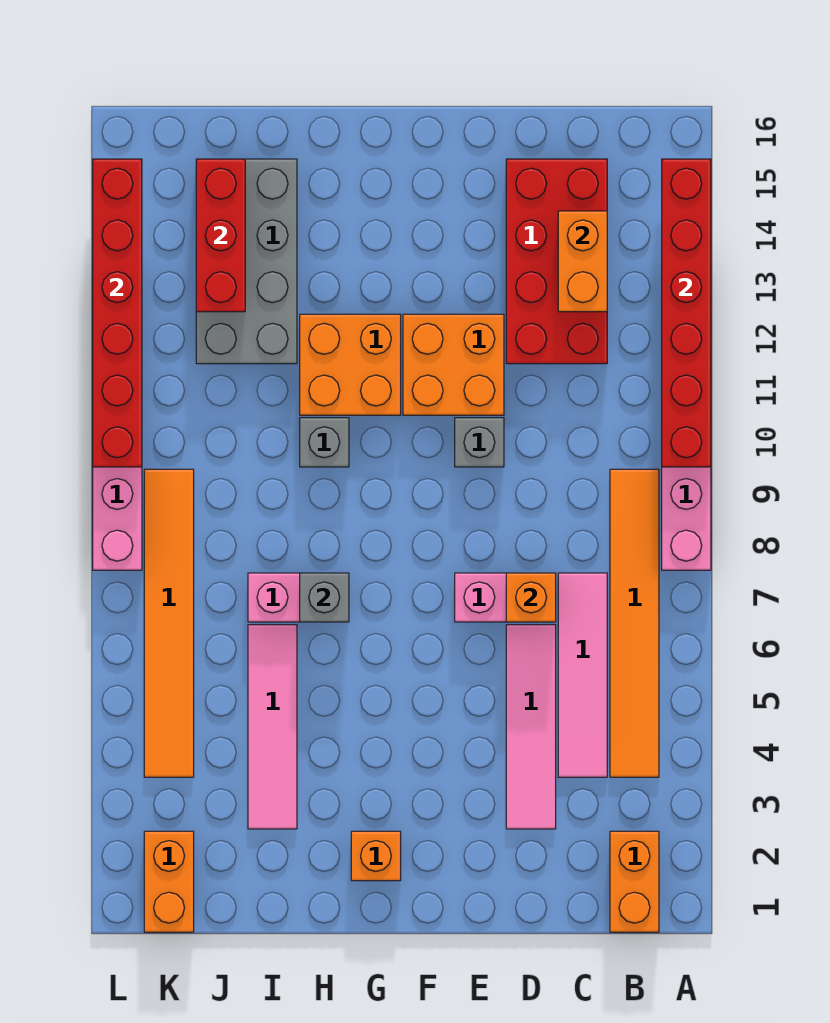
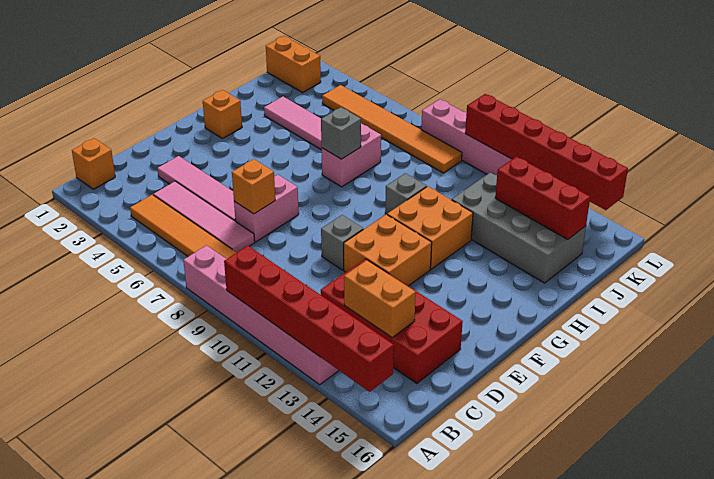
orange 1x2 brick [610,831,659,932] -> orange 1x1 brick [72,138,115,189]

